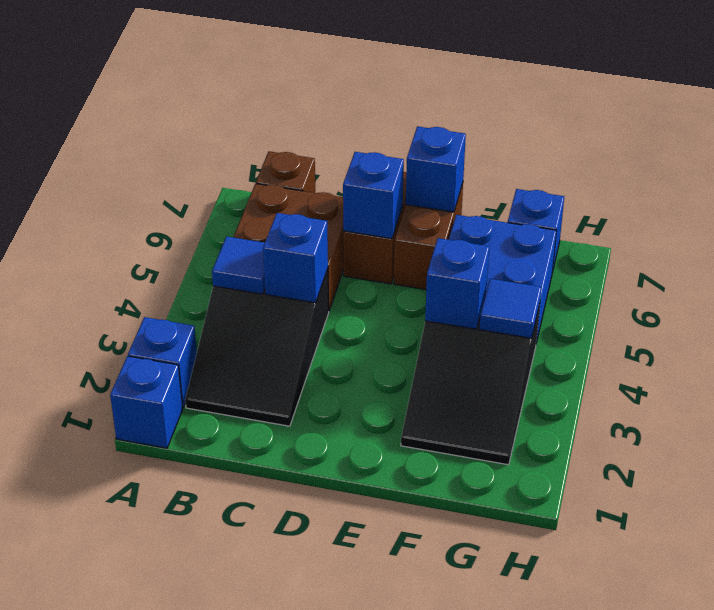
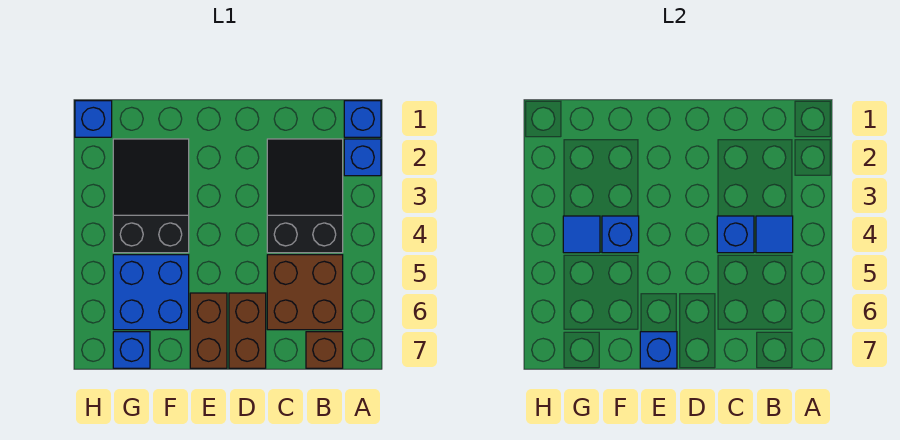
blue 1x1 brick [343,152,404,239] -> blue 1x1 brick moved to [75,101,112,137]

